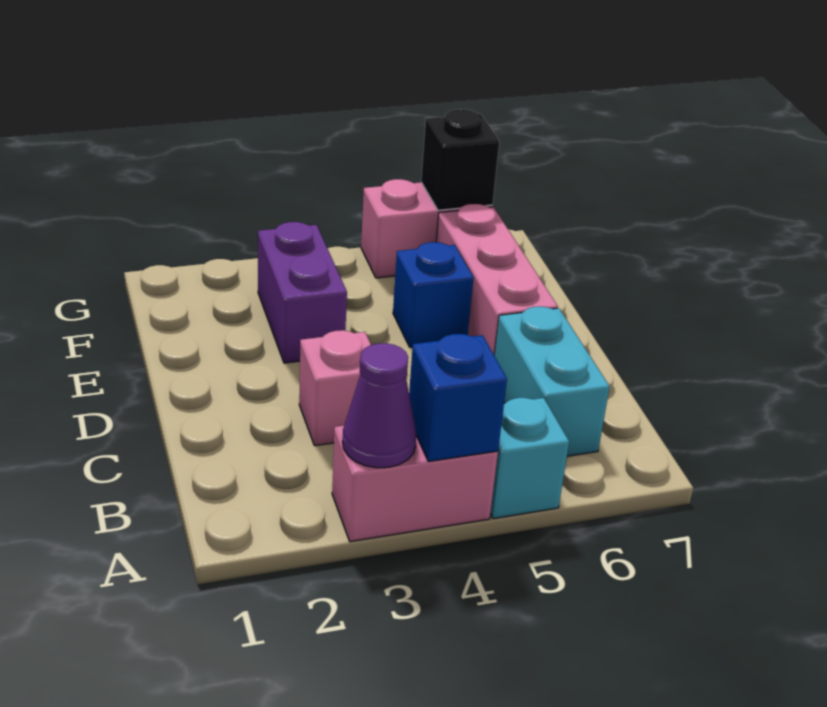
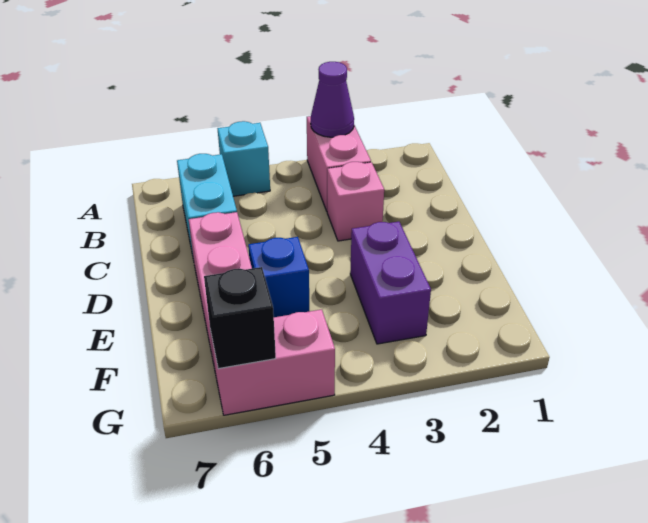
pink 1x2 brick [332,426,498,542] -> pink 1x2 brick turned to [307,116,371,211]
blue 1x1 brick [409,334,507,461] -> none

